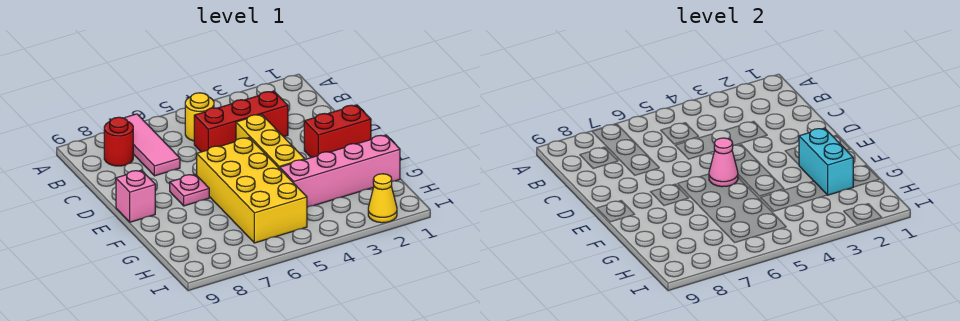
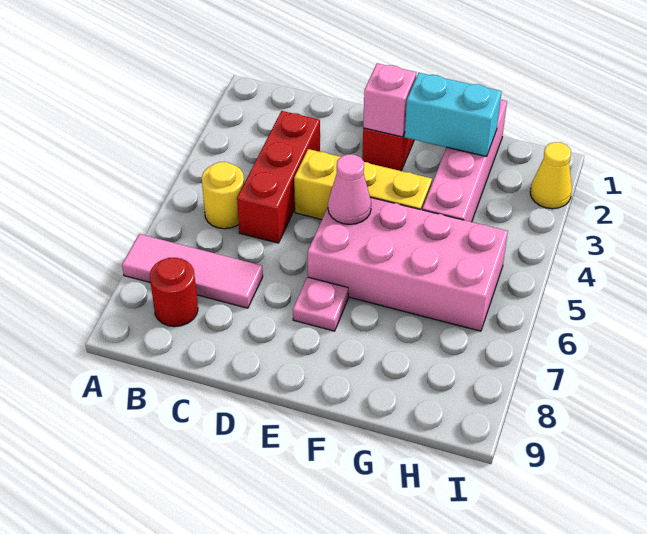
yellow 2x4 brick [197,138,307,243] -> pink 2x4 brick [308,197,508,331]
pink 1x1 brick [116,170,155,222] -> pink 1x1 brick moved to [363,63,417,137]

